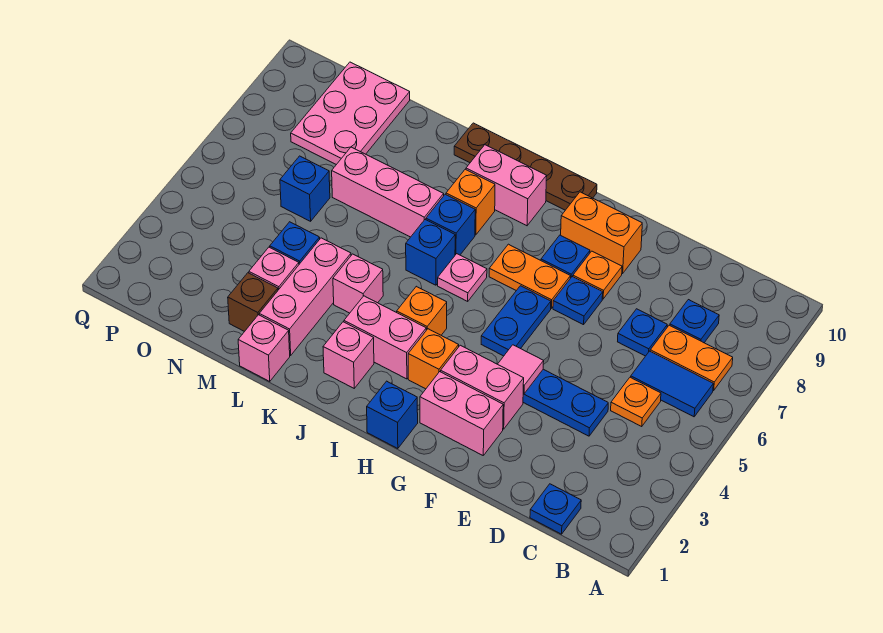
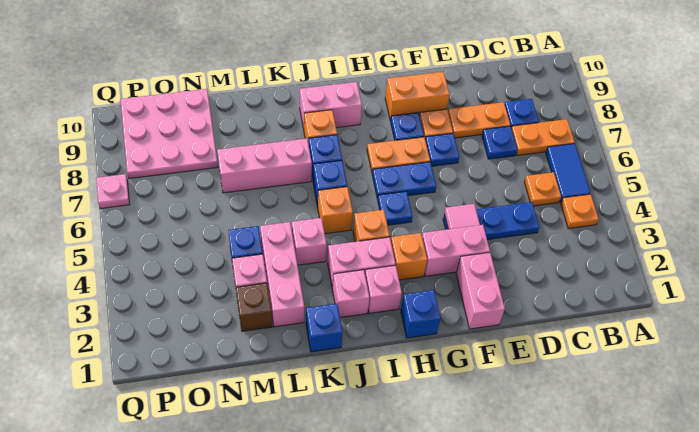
none -> orange 1x1 plate [561,194,599,229]
blue 1x2 tile [631,351,713,417] -> blue 1x2 tile turned to [546,144,590,202]
blue 1x1 plate [530,484,581,534] -> blue 1x1 plate moved to [378,191,412,225]
none -> orange 1x2 plate [448,102,510,138]
pink 1x2 brick [420,372,503,455] -> pink 1x2 brick turned to [456,253,505,329]
blue 1x2 plate [481,286,551,356] -> blue 1x2 plate turned to [372,162,436,199]
brown 1x4 plate [454,123,597,210] -> none
pink 1x1 plate [438,254,487,301] -> pink 1x1 plate moved to [97,174,130,209]
none -> orange 1x1 brick [318,187,353,234]
pink 1x1 brick [238,315,290,381] -> pink 1x1 brick moved to [365,265,402,313]
blue 1x1 brick [280,156,330,221] -> blue 1x1 brick moved to [306,304,342,352]
pink 2x3 plate [291,62,410,165] -> pink 3x3 plate [121,89,218,179]

